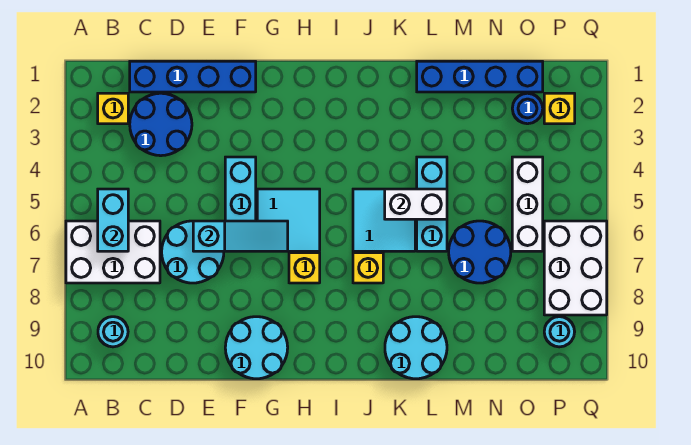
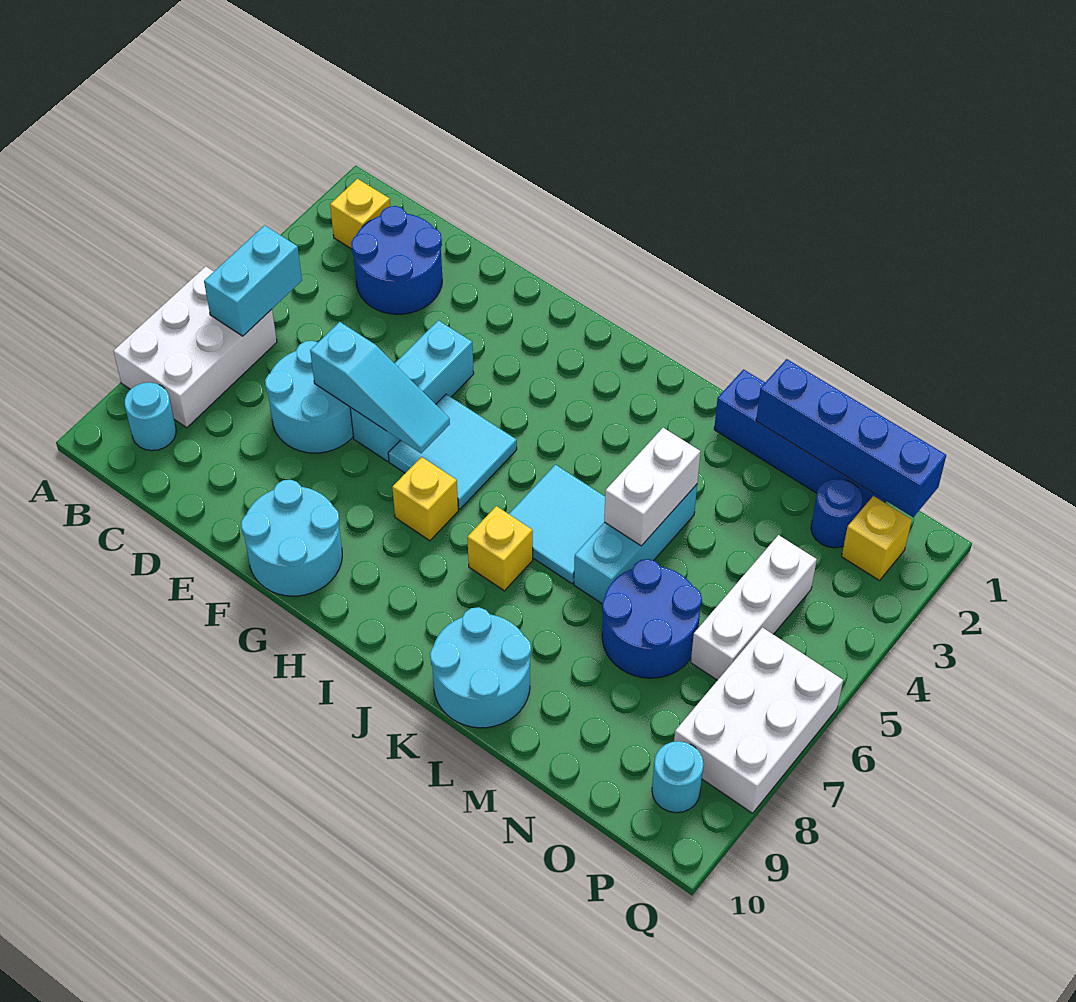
white 2x3 brick [66,221,160,283] -> white 2x3 brick turned to [113,266,277,428]
blue 1x4 brick [130,61,256,92] -> blue 1x4 brick moved to [756,359,946,517]
white 1x2 brick [385,189,447,219] -> white 1x2 brick turned to [604,428,701,546]

